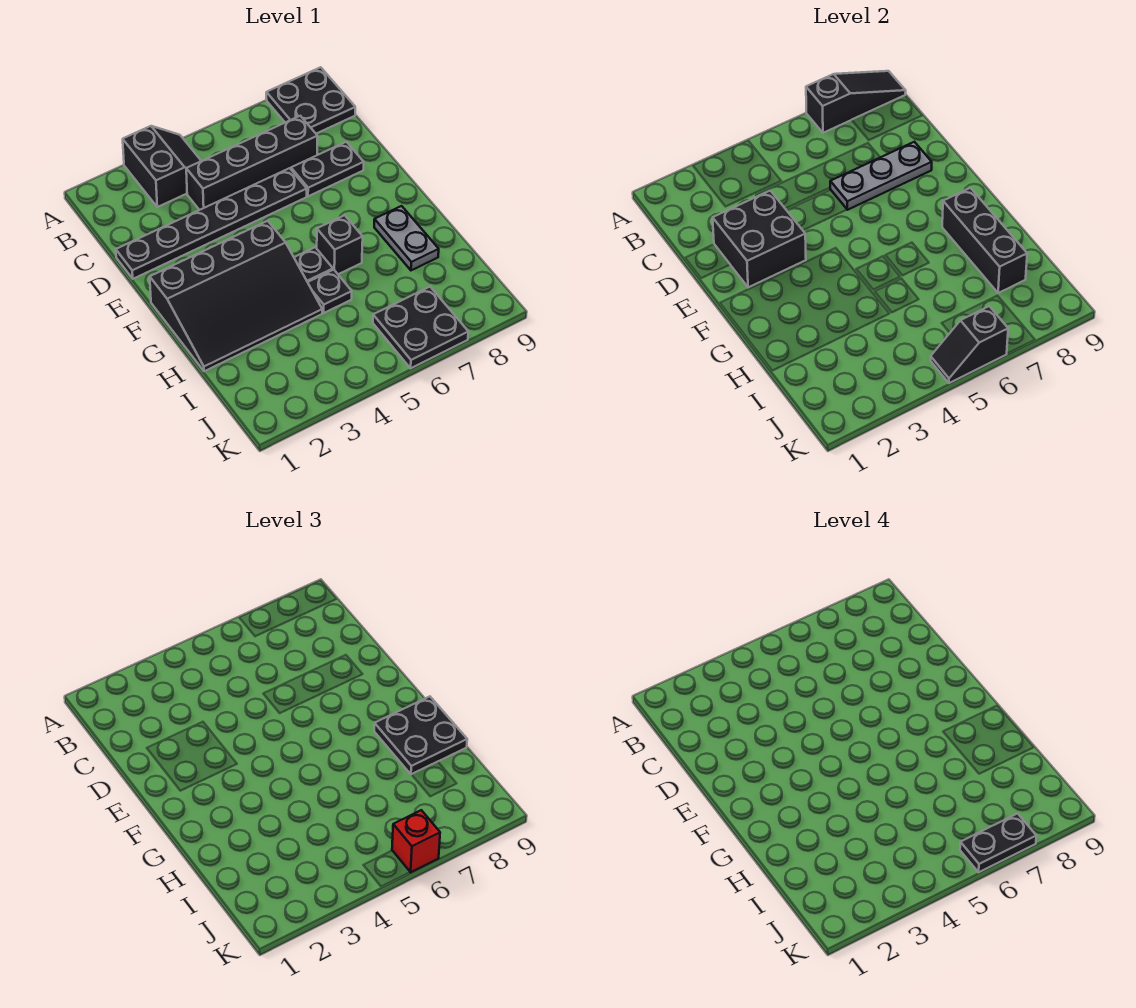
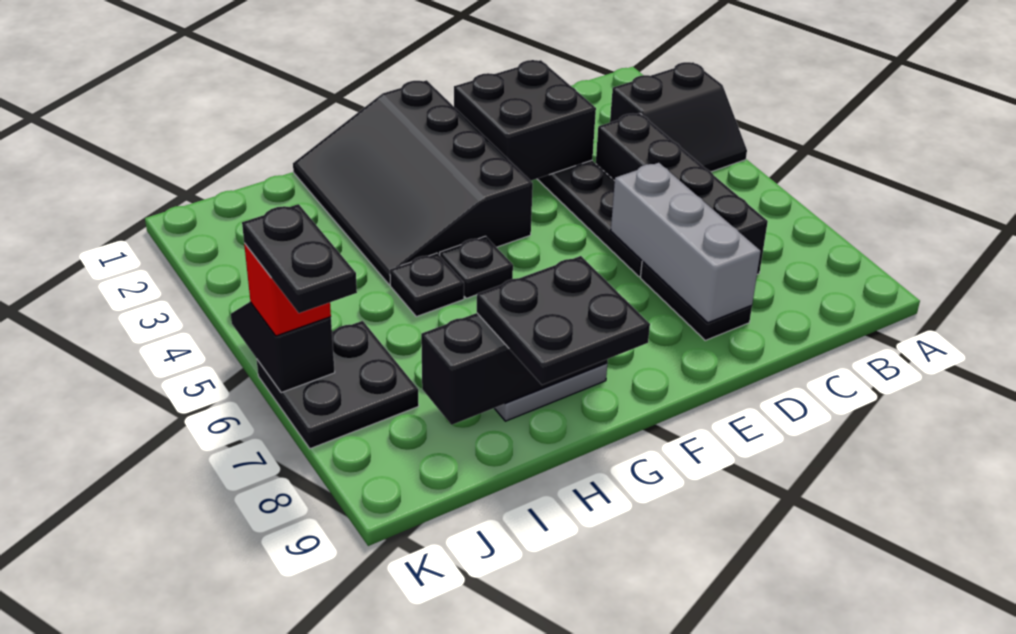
black 1x3 slope [806,71,906,133] -> none
black 2x2 plate [266,67,355,134] -> none
grey 1x3 plate [830,142,932,210] -> grey 1x3 brick [611,163,761,323]
black 1x1 brick [317,215,363,274] -> none

